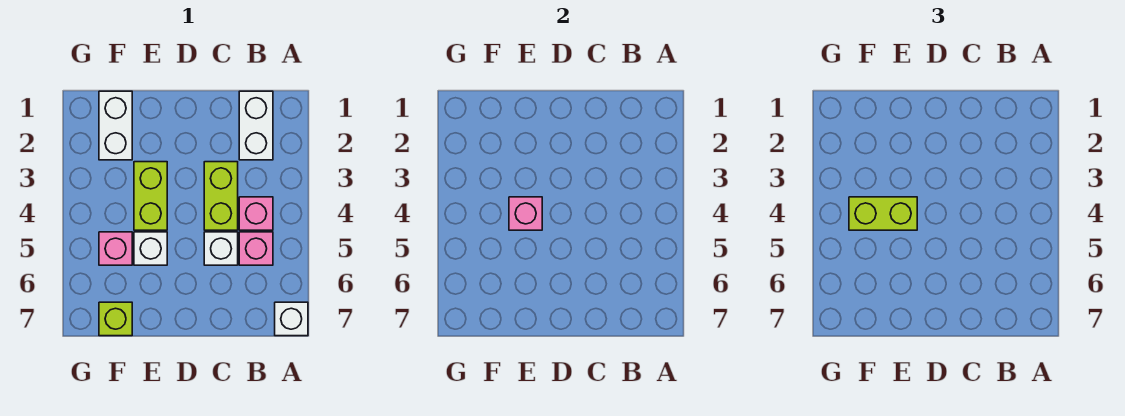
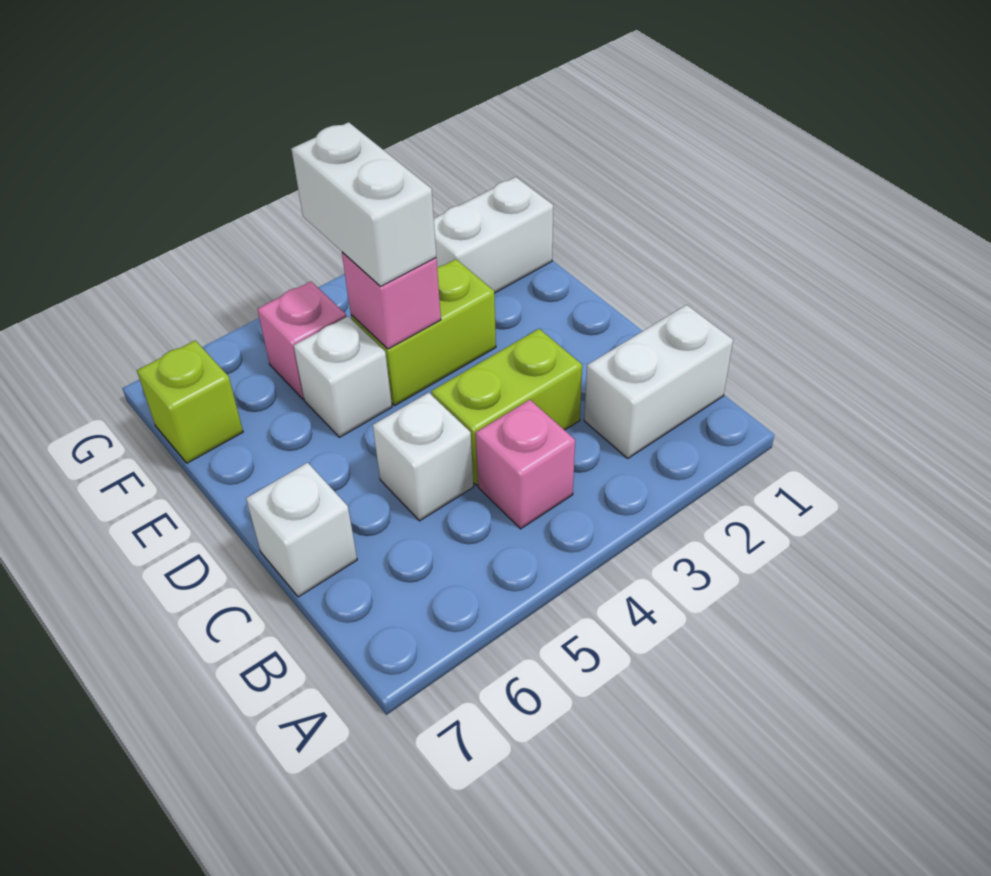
white 1x1 brick [275,302,308,336] -> white 1x1 brick moved to [246,463,357,597]
pink 1x1 brick [239,232,273,265] -> none
lime 1x2 brick [849,197,917,230] -> white 1x2 brick [291,122,436,286]

